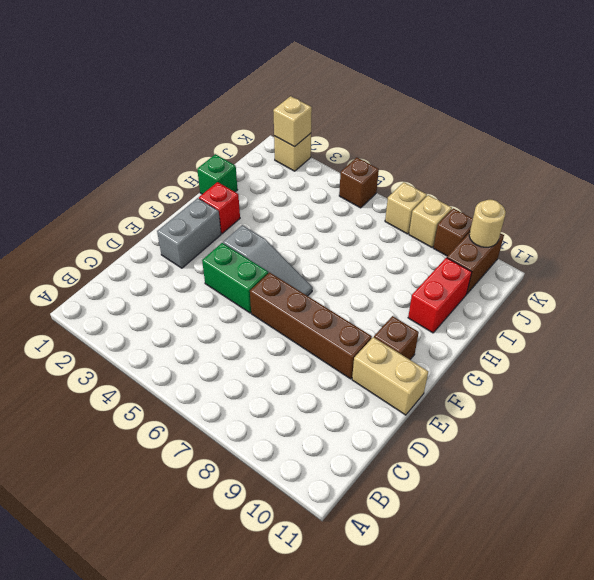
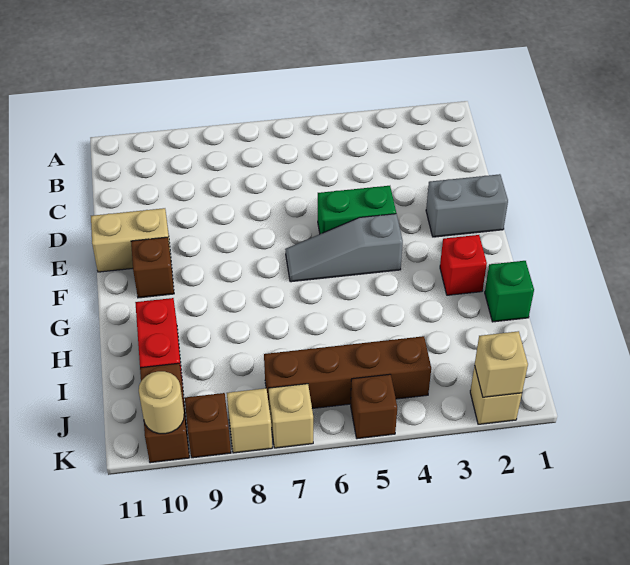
grey 1x2 brick [157,198,221,268] -> grey 1x2 brick turned to [426,174,508,237]
brown 1x4 brick [250,272,372,379] -> brown 1x4 brick moved to [264,336,431,410]

